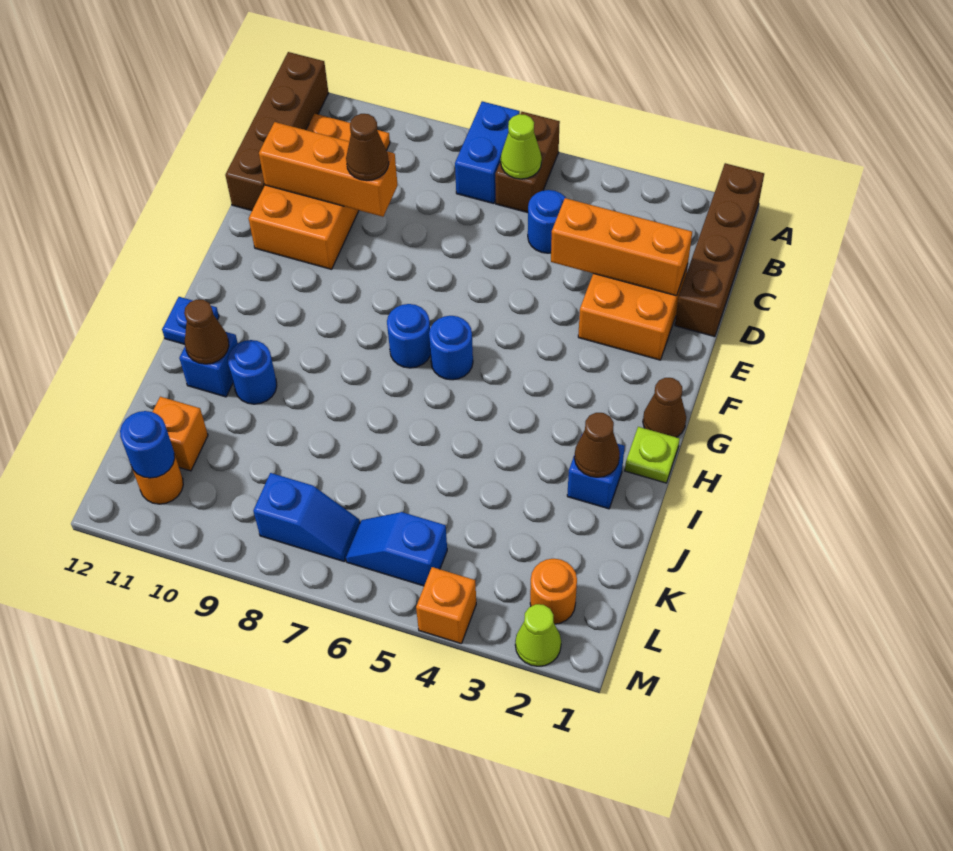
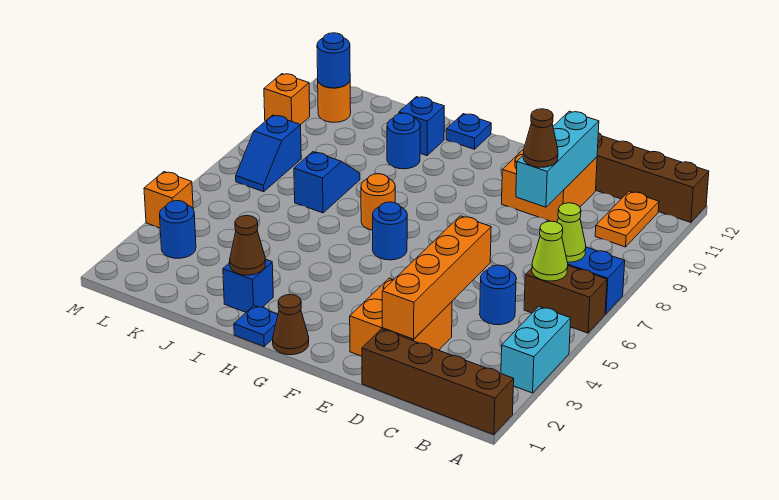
none -> cyan 1x2 brick [501,307,571,393]
orange 1x3 brick [551,198,692,296] -> orange 1x4 brick [382,216,491,339]
orange 1x3 brick [259,122,398,217] -> cyan 1x3 brick [516,111,599,207]
blue 1x1 round brick [387,304,431,368] -> blue 1x1 round brick moved to [160,201,196,258]
lime 1x1 plate [625,427,680,483] -> blue 1x1 plate [234,306,278,346]
brown 1x1 cone [184,299,229,364] -> none
orange 1x1 brick [153,397,208,471] -> orange 1x1 brick moved to [264,74,310,125]
orange 1x1 round brick [530,559,577,624] -> orange 1x1 round brick moved to [361,174,395,230]
blue 1x2 slope [346,512,447,586] -> blue 1x2 slope moved to [294,152,360,213]
lime 1x1 cone [515,604,561,666] -> lime 1x1 cone moved to [557,203,586,262]

